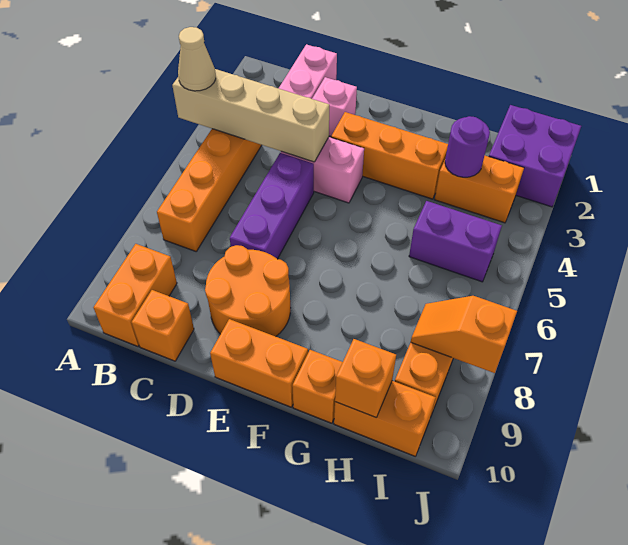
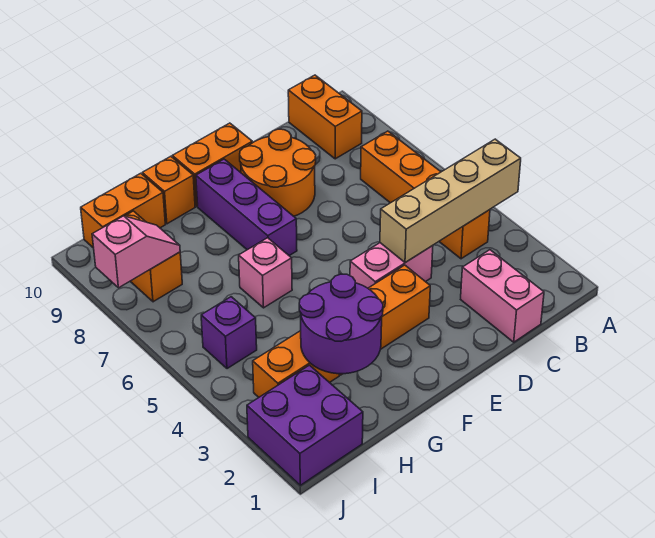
tan 1x1 cone [178,27,216,91] -> none
orange 1x1 brick [132,290,194,361] -> none
pink 1x1 brick [312,77,357,136] -> pink 1x1 brick moved to [239,238,292,308]
purple 1x3 brick [230,153,314,259] -> purple 1x3 brick moved to [196,159,297,256]
purple 1x1 round brick [445,116,490,177] -> purple 2x2 round brick [299,274,383,374]
purple 1x2 brick [409,201,502,282] -> purple 1x1 brick [201,297,257,369]
orange 1x1 brick [335,339,396,418] -> none
orange 1x2 slope [411,296,517,373] -> pink 1x2 slope [92,216,180,288]

